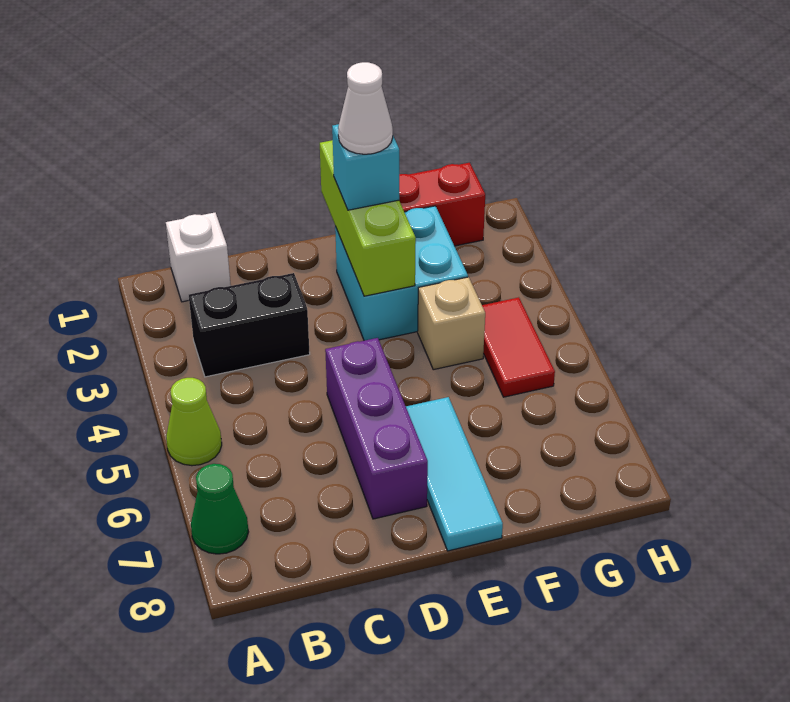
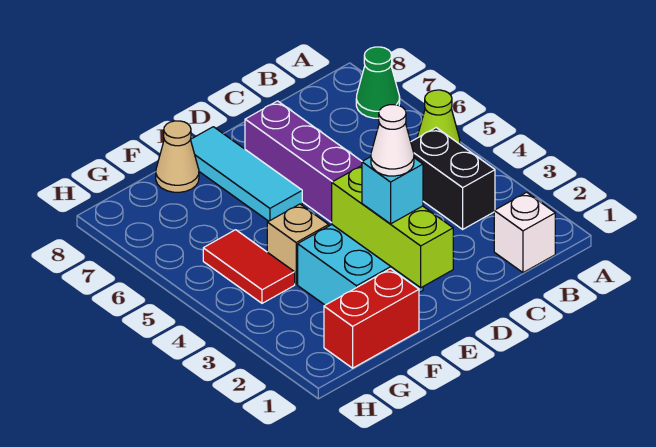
black 1x2 brick [189,273,310,377] -> black 1x2 brick turned to [411,128,495,229]
none -> tan 1x1 cone [156,121,199,192]

